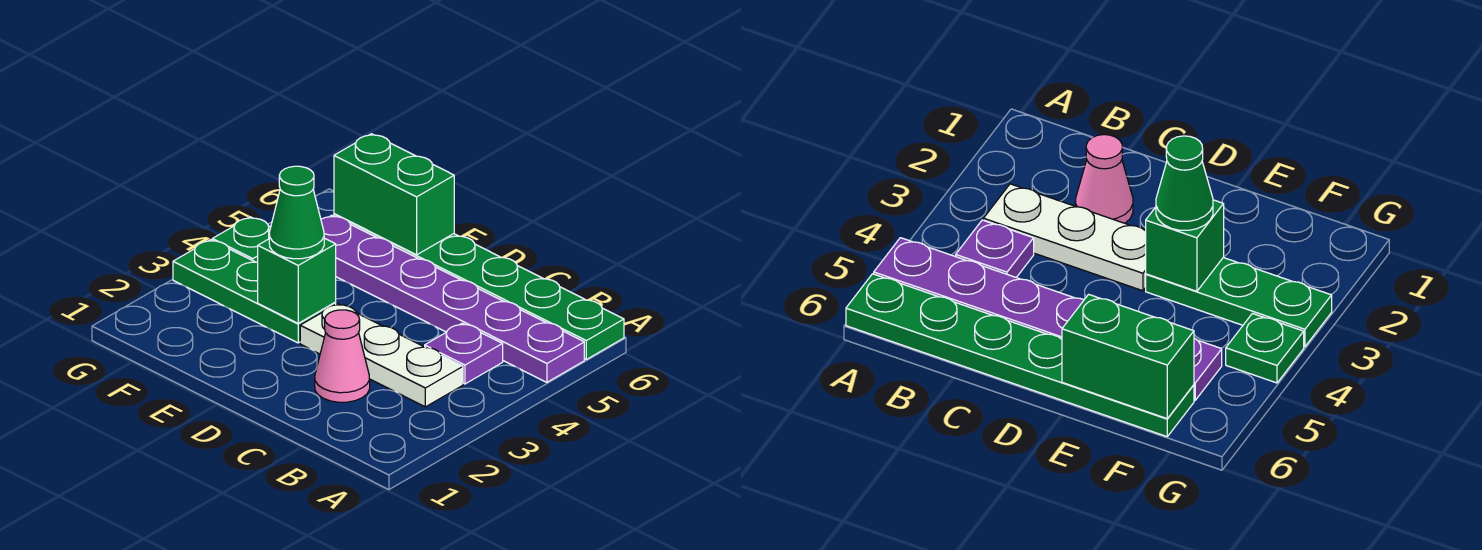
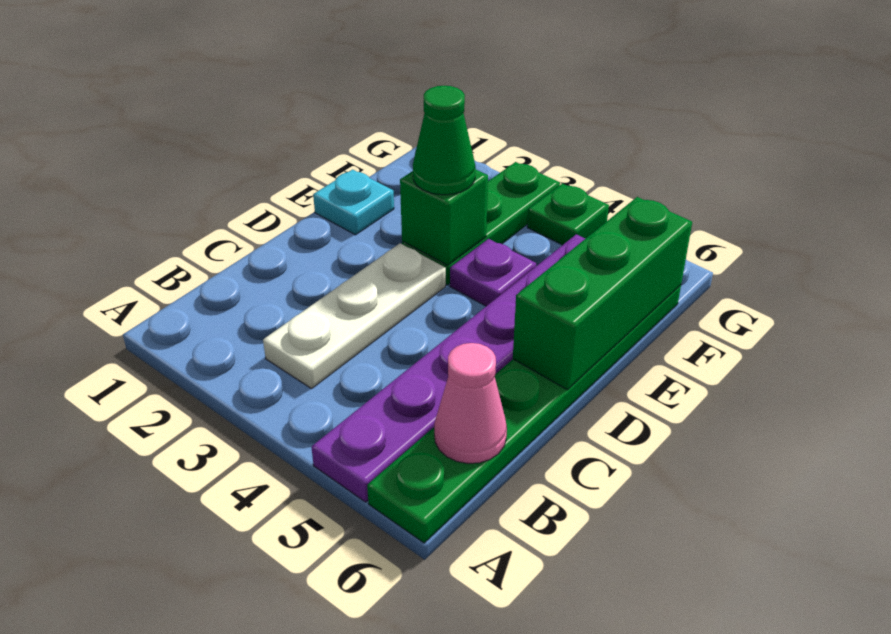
purple 1x1 plate [425,323,503,384] -> purple 1x1 plate moved to [450,239,536,306]
pink 1x1 cone [315,310,370,402] -> pink 1x1 cone moved to [434,343,507,464]
none -> cyan 1x1 plate [313,170,394,235]
green 1x2 brick [334,134,454,255] -> green 1x3 brick [513,197,692,390]

